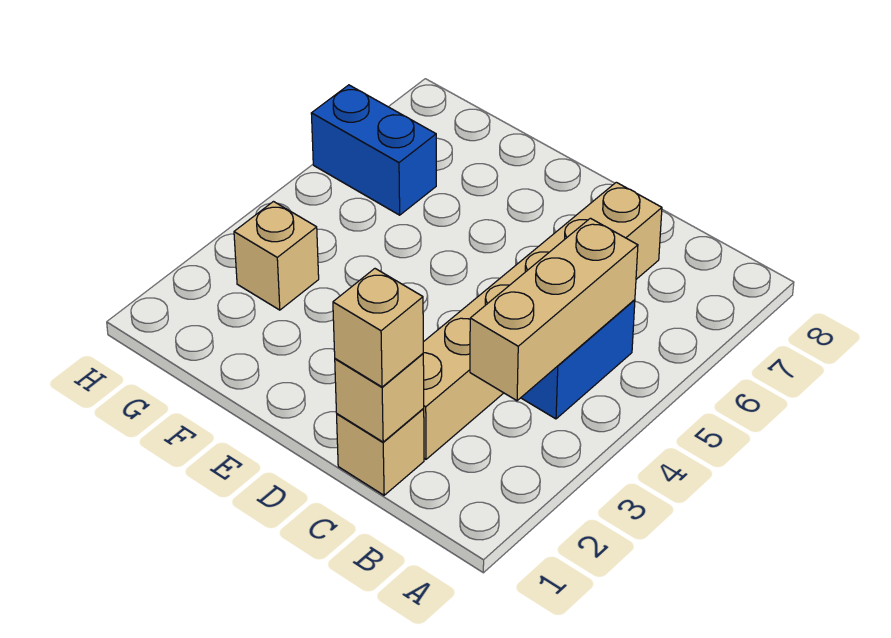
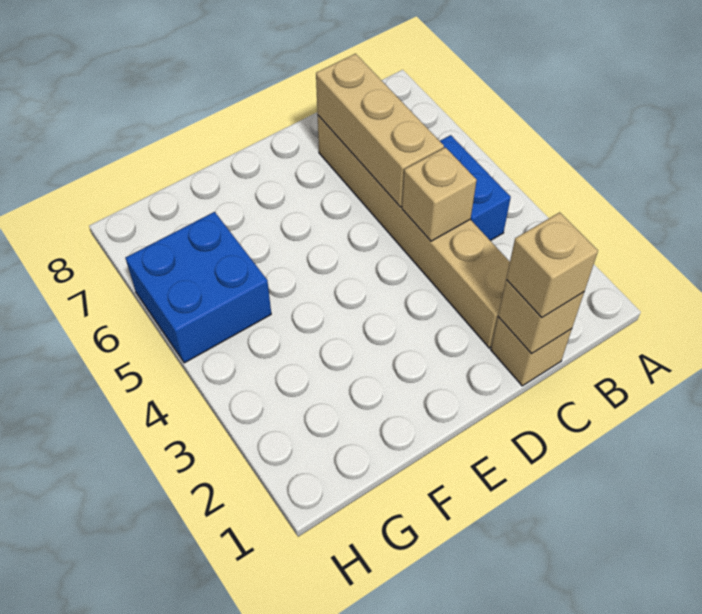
tan 1x3 brick [470,218,638,401] -> tan 1x3 brick moved to [316,54,444,207]
tan 1x1 brick [234,202,319,310] -> tan 1x1 brick moved to [402,147,477,241]
blue 1x2 brick [311,85,436,215] -> blue 2x2 brick [126,212,271,363]

